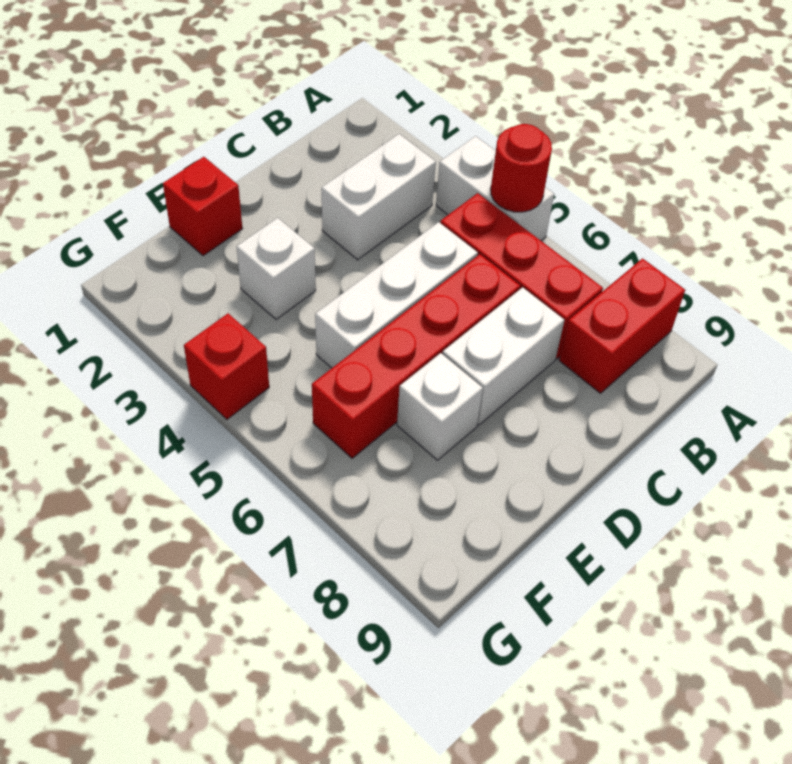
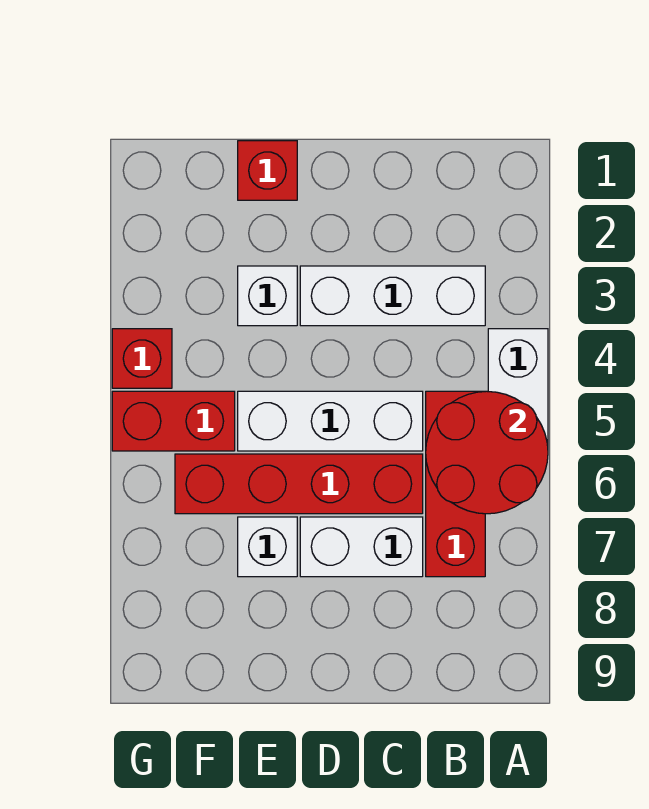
red 1x1 round brick [491,124,552,212] -> red 2x2 round brick [426,391,548,514]
red 1x2 brick [559,259,685,393] -> red 1x2 brick moved to [112,391,235,451]
white 1x2 brick [322,134,436,260] -> white 1x3 brick [300,266,485,326]

